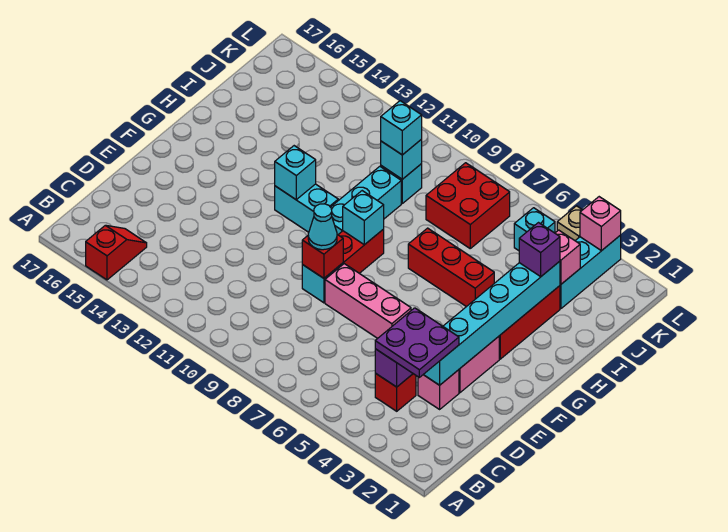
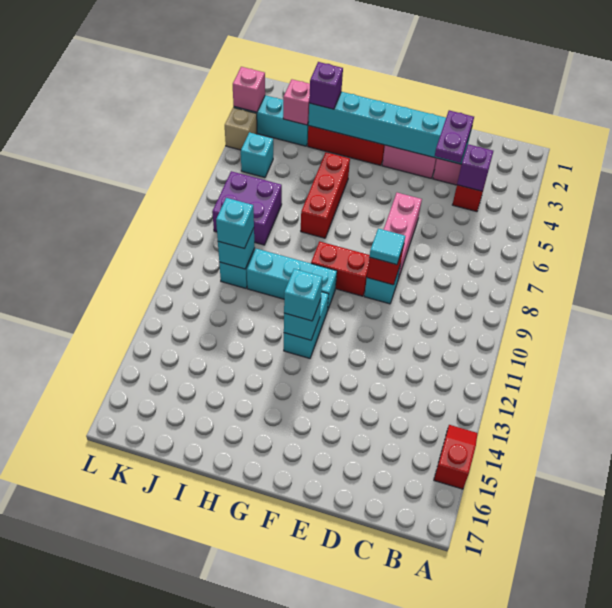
red 1x2 slope [86,225,147,280] -> red 1x2 slope turned to [434,425,478,489]
purple 2x2 plate [375,308,459,377] -> purple 1x2 plate [435,110,474,163]
cyan 1x1 cone [308,204,337,250] -> cyan 1x1 tile [370,229,405,265]
cyan 1x1 brick [343,191,384,245] -> cyan 1x1 brick moved to [284,269,323,321]
red 2x2 brick [426,163,510,248] -> purple 2x2 brick [212,171,282,245]

